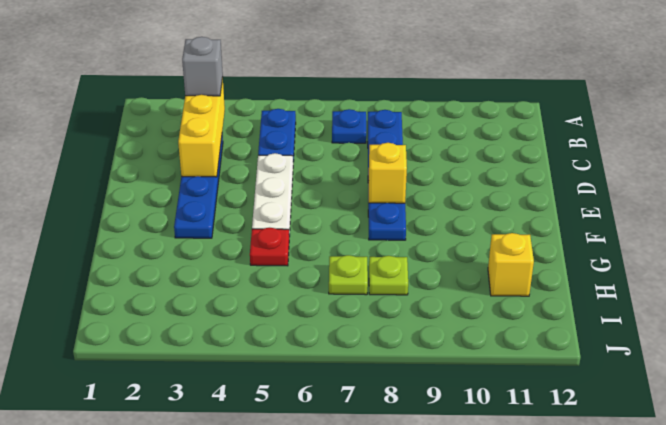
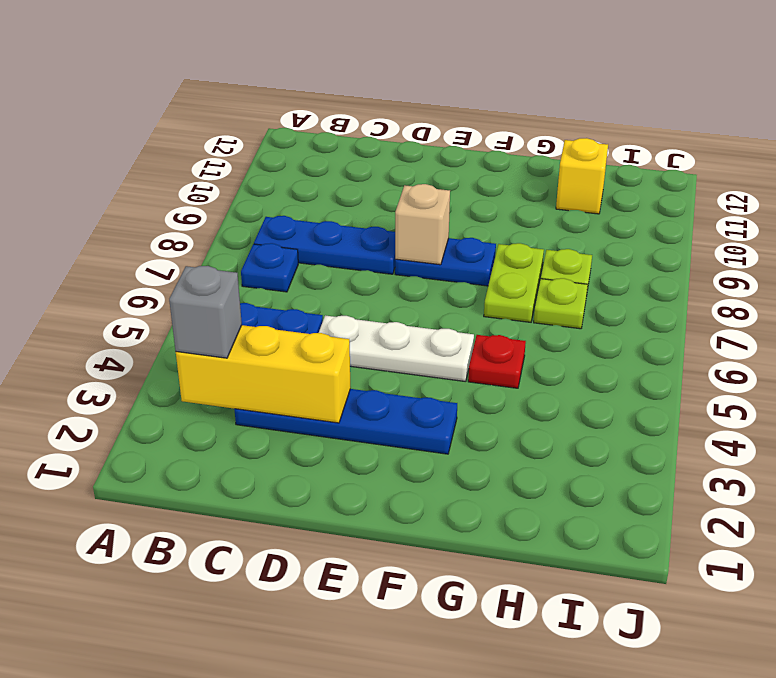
yellow 1x1 brick [368,143,407,203] -> tan 1x1 brick [395,184,450,265]
none -> lime 1x2 plate [484,243,544,322]

